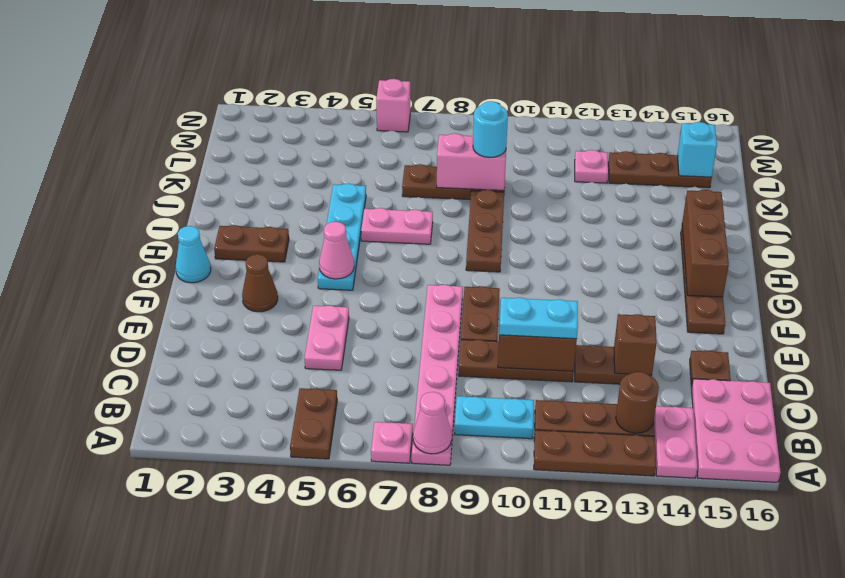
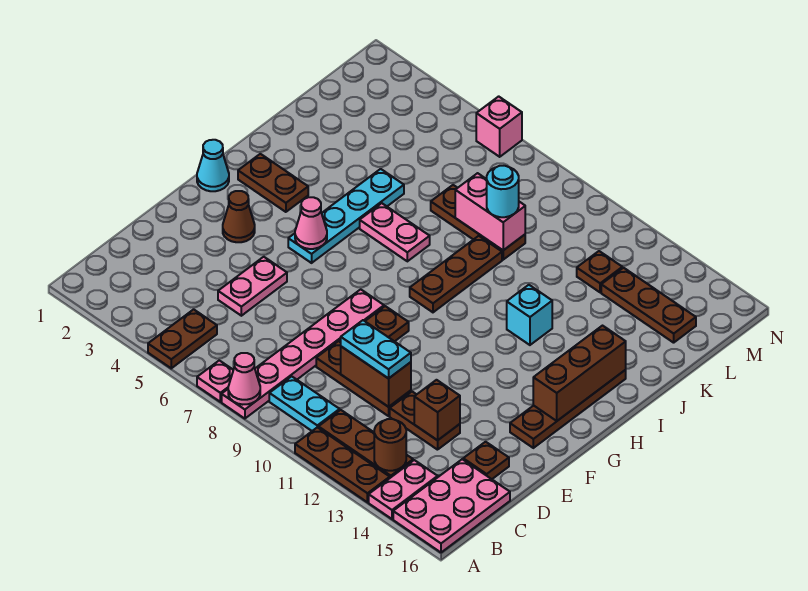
pink 1x1 plate [575,150,608,183] -> brown 1x1 plate [577,251,622,292]
cyan 1x1 brick [678,122,717,177] -> cyan 1x1 brick moved to [507,285,552,345]

